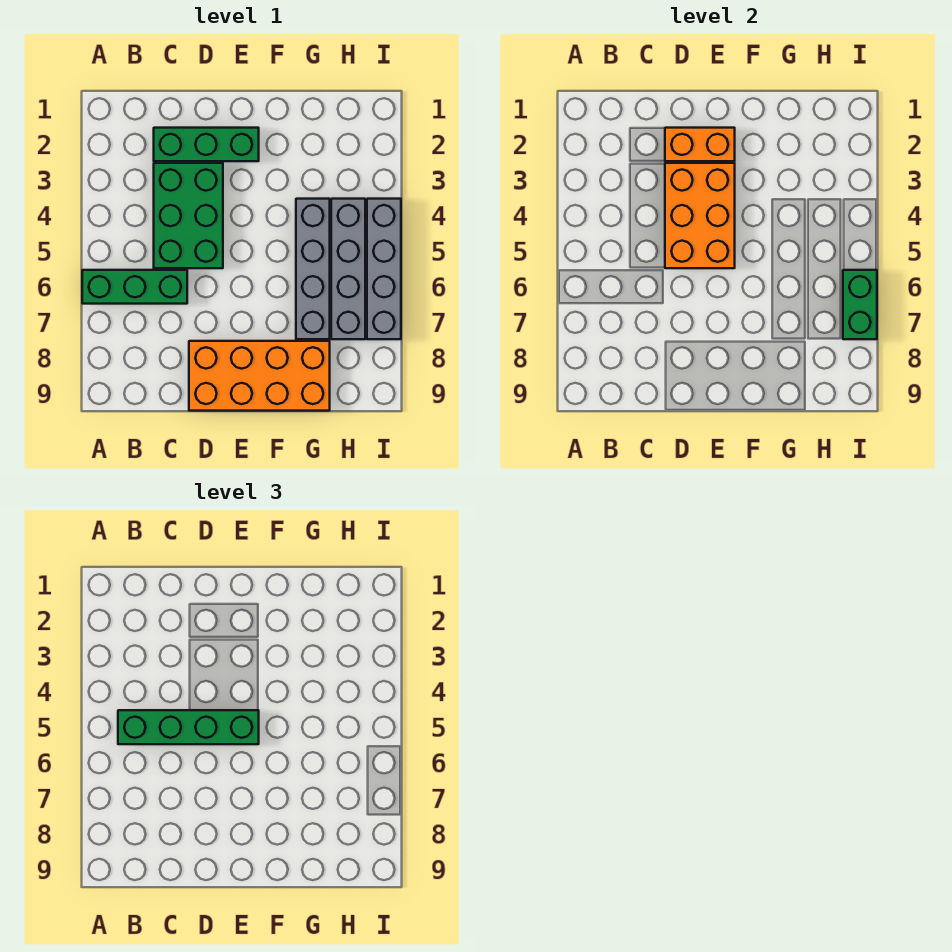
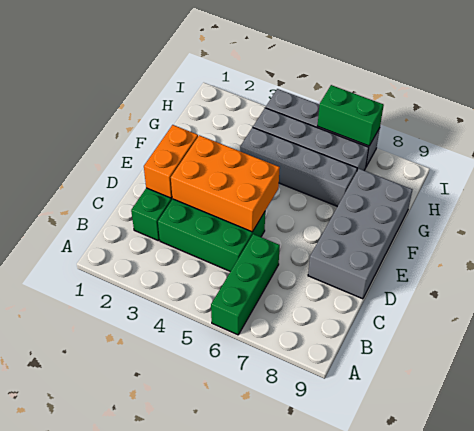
green 1x4 brick [118,710,259,744] -> none
orange 2x4 brick [189,341,330,411] -> grey 2x4 brick [308,169,413,299]

